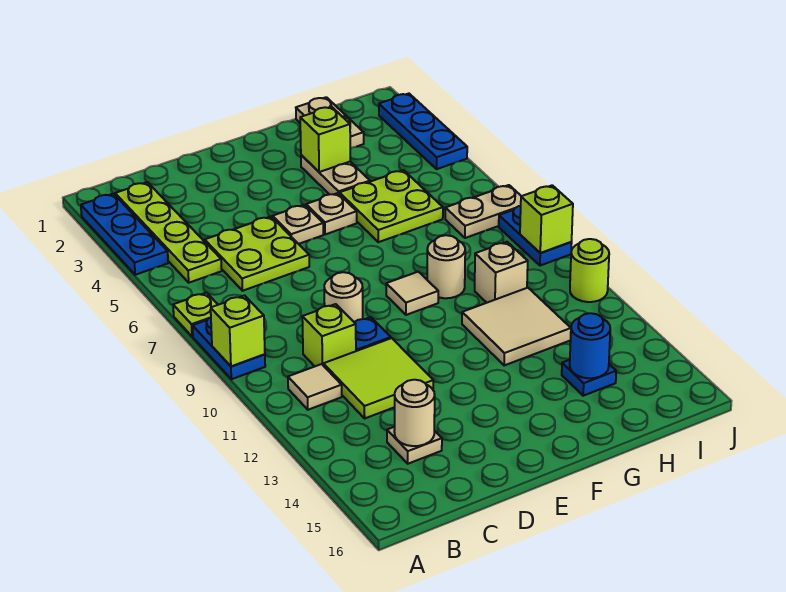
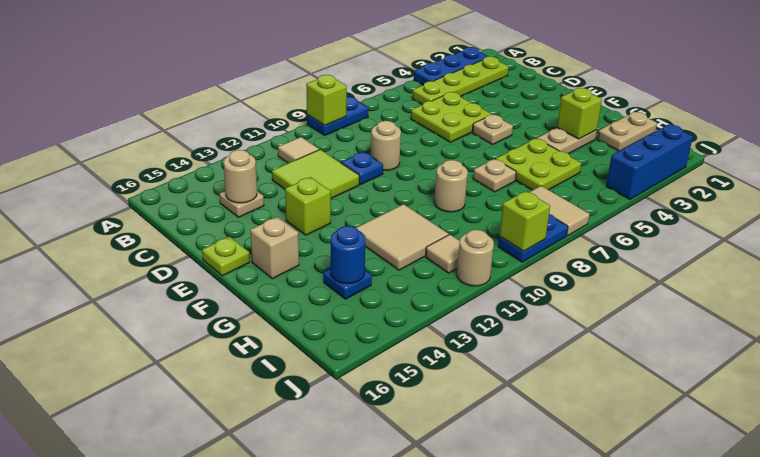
lime 1x1 plate [173,293,218,337] -> lime 1x1 plate moved to [202,237,250,276]
lime 1x1 brick [302,304,356,366] -> lime 1x1 brick moved to [285,177,331,235]
tan 1x1 plate [306,193,357,234] -> tan 1x1 plate moved to [473,159,516,192]
tan 1x1 tile [386,272,438,315] -> tan 1x1 tile moved to [426,235,460,273]
tan 1x1 brick [475,242,528,303] -> tan 1x1 brick moved to [250,217,299,279]
tan 1x2 plate [445,185,521,238] -> tan 1x2 tile [530,186,590,236]
blue 1x3 plate [379,94,467,169] -> blue 1x3 brick [606,124,693,199]
lime 1x1 round brick [570,239,609,302] -> tan 1x1 round brick [457,230,494,286]

